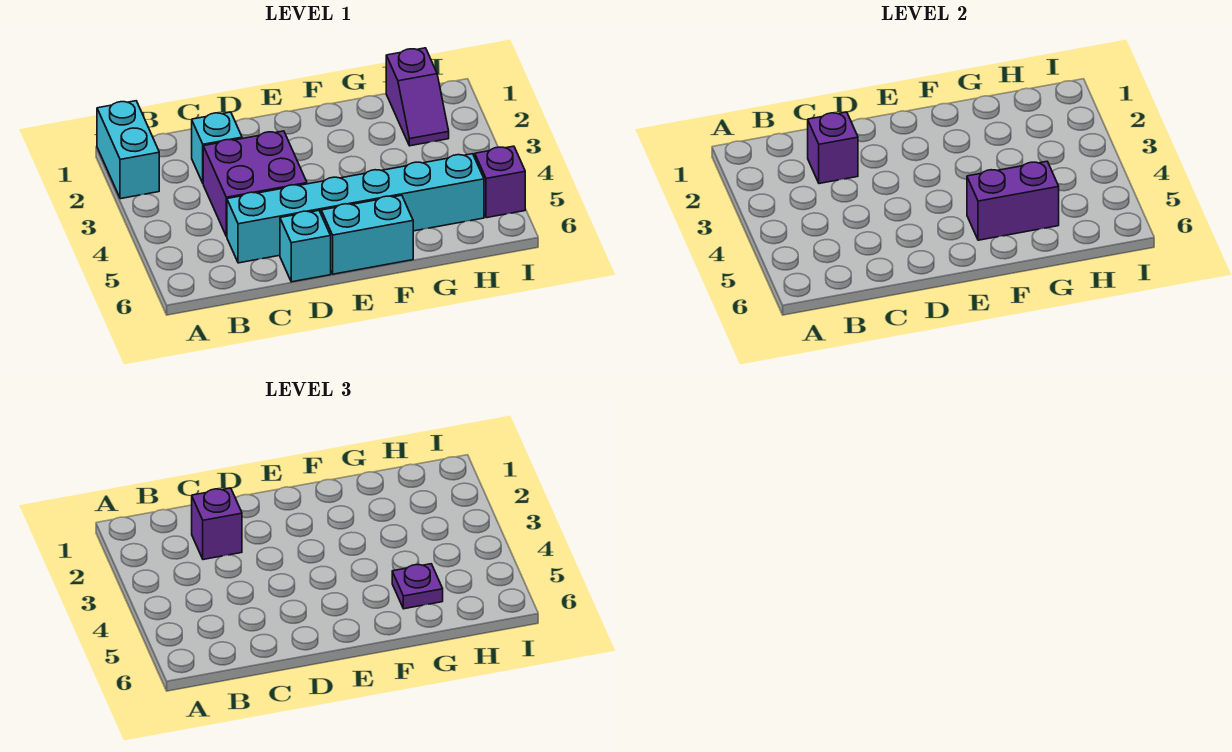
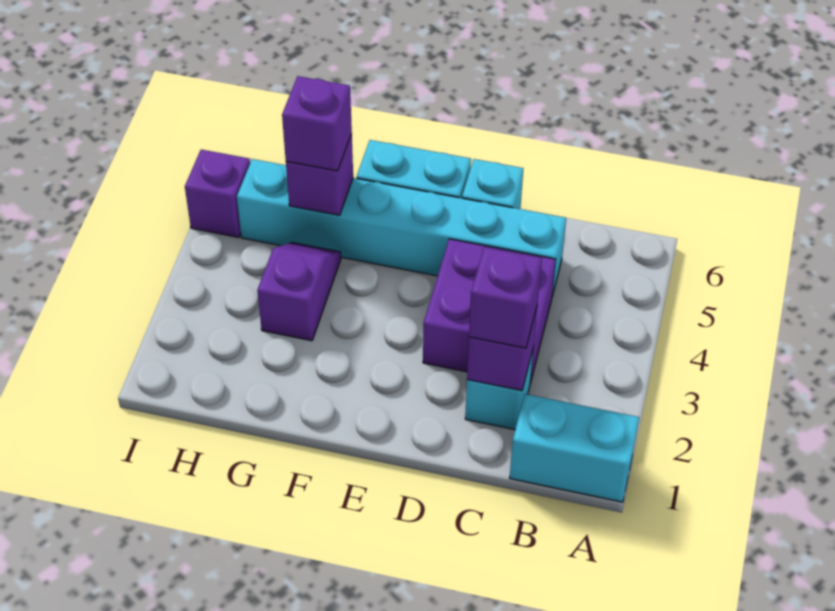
cyan 1x2 brick [97,101,159,199] -> cyan 1x2 brick turned to [510,394,639,502]
purple 1x2 brick [967,161,1059,240] -> purple 1x1 brick [286,134,353,215]
purple 1x1 plate [392,564,443,609] -> purple 1x1 brick [282,76,352,171]
purple 1x2 slope [386,48,449,146] -> purple 1x2 slope moved to [257,242,341,341]

